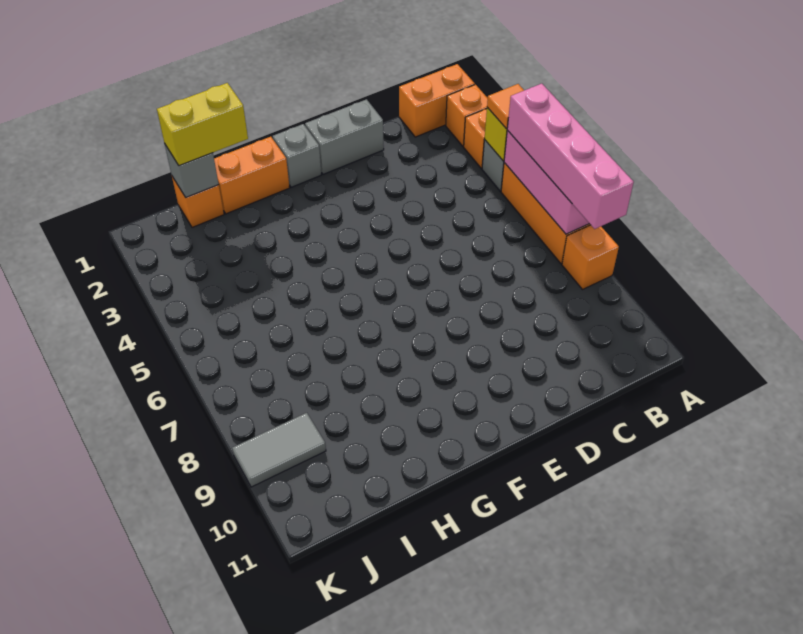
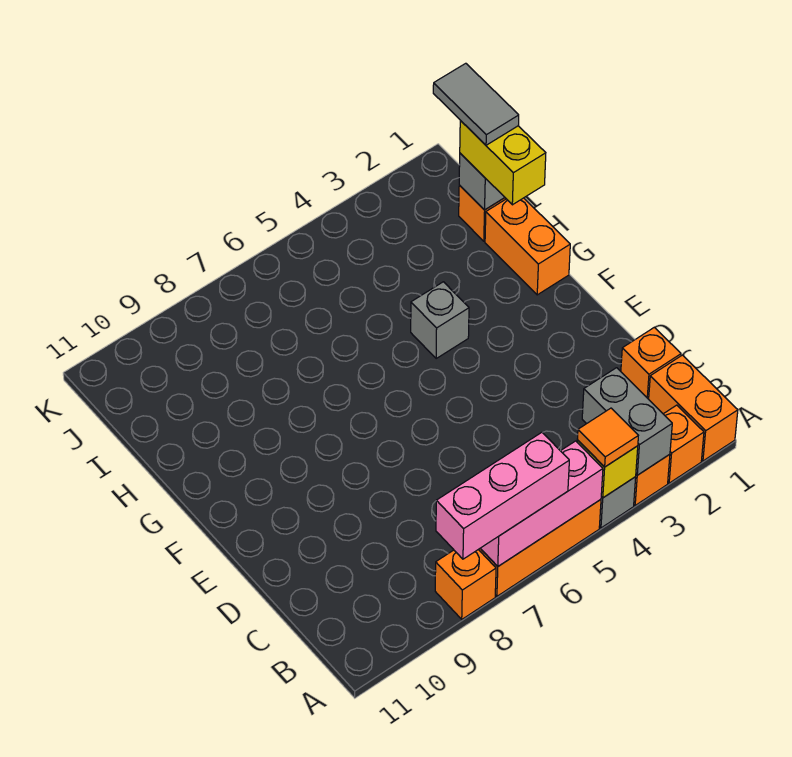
pink 1x4 brick [507,84,634,229] -> pink 1x3 brick [436,432,569,559]
none -> orange 1x1 brick [621,327,681,399]
grey 1x2 brick [305,99,384,174] -> grey 1x2 brick moved to [582,368,672,475]
grey 1x1 brick [273,124,321,187] -> grey 1x1 brick moved to [411,282,469,358]
grey 1x2 tile [232,413,326,487] -> grey 1x2 tile moved to [433,63,519,145]

